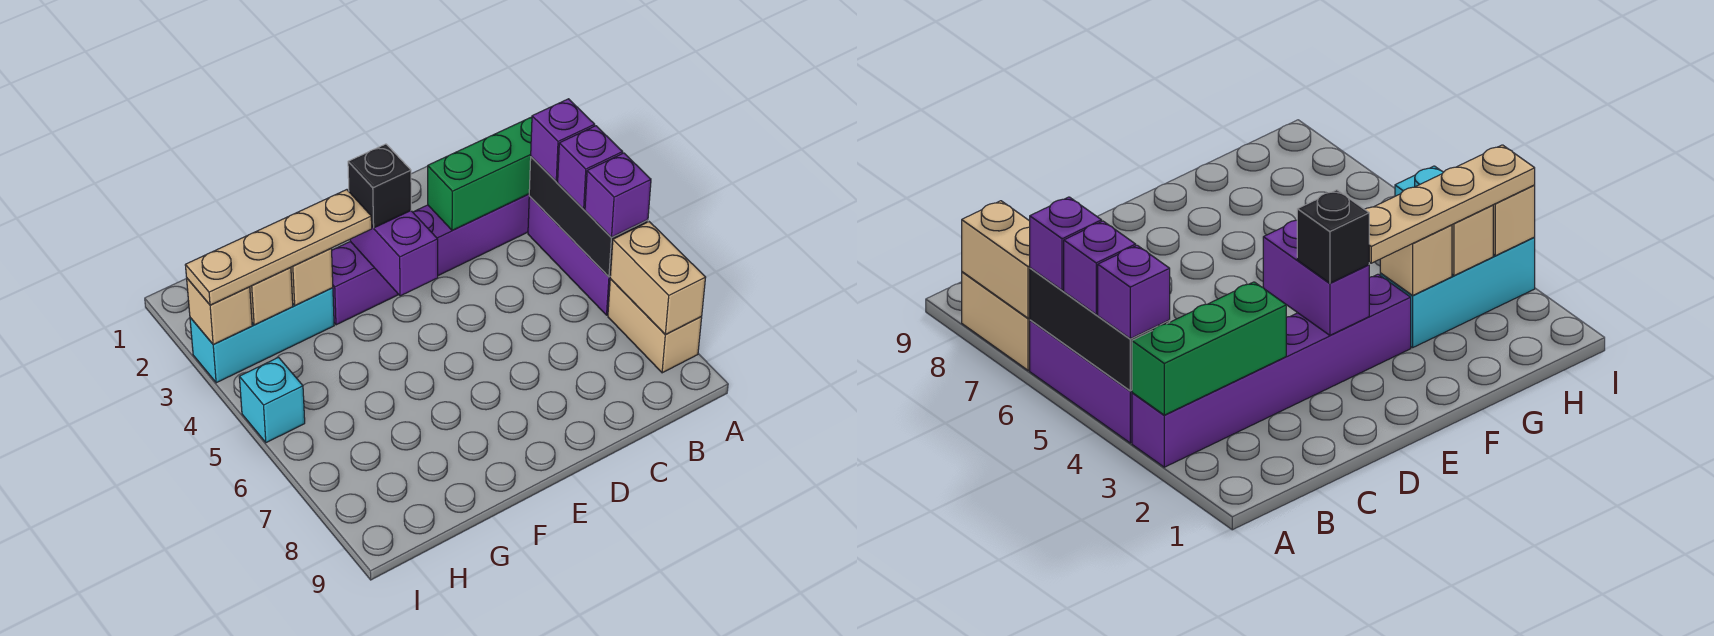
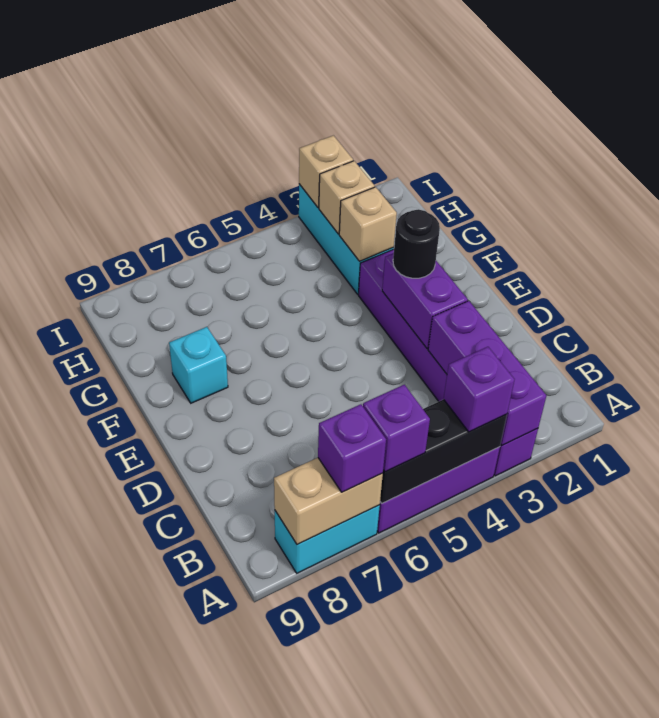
green 1x3 brick [428,117,532,231] -> purple 1x3 brick [428,301,546,445]
purple 1x1 brick [558,126,623,209] -> purple 1x1 brick moved to [318,404,386,492]
tan 1x2 brick [608,279,702,373] -> cyan 1x2 brick [275,505,380,573]
purple 1x2 brick [350,211,438,296] -> purple 1x2 brick turned to [382,253,468,349]
black 1x1 brick [348,144,411,228] -> black 1x1 round brick [393,209,440,278]
tan 1x4 plate [185,190,372,305] -> none
cyan 1x1 brick [239,357,305,443] -> cyan 1x1 brick moved to [169,327,228,403]

